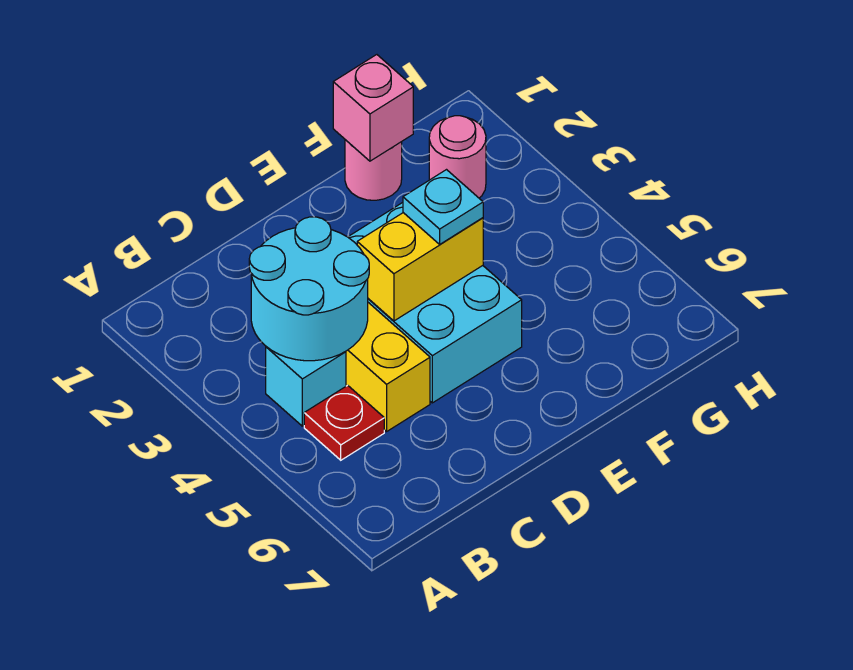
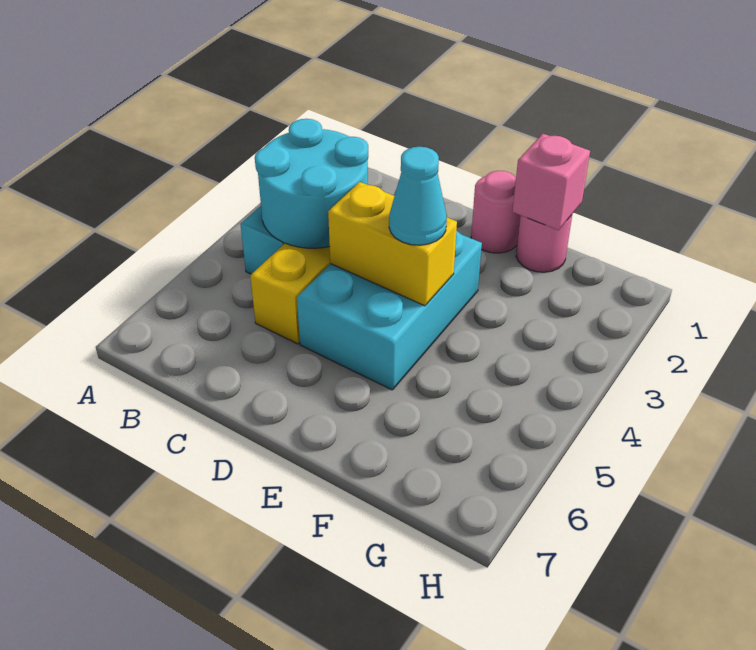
red 1x1 plate [304,385,384,460] -> none
cyan 1x1 plate [403,170,483,244] -> cyan 1x1 cone [389,147,447,245]
pink 1x1 round brick [429,116,486,198] -> pink 1x1 round brick moved to [471,171,520,253]

